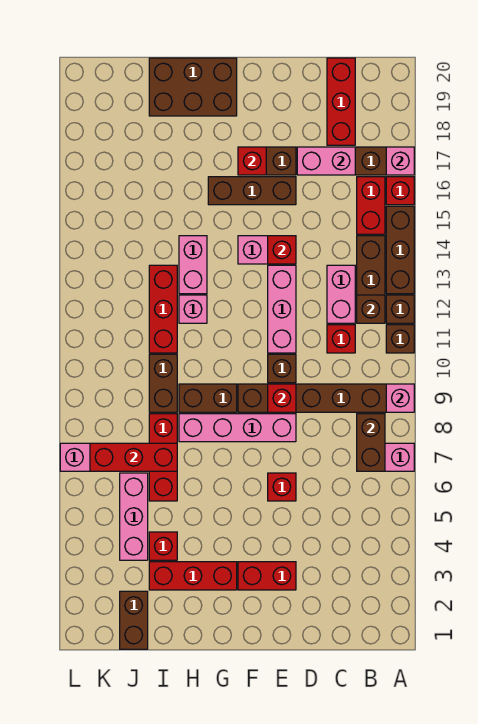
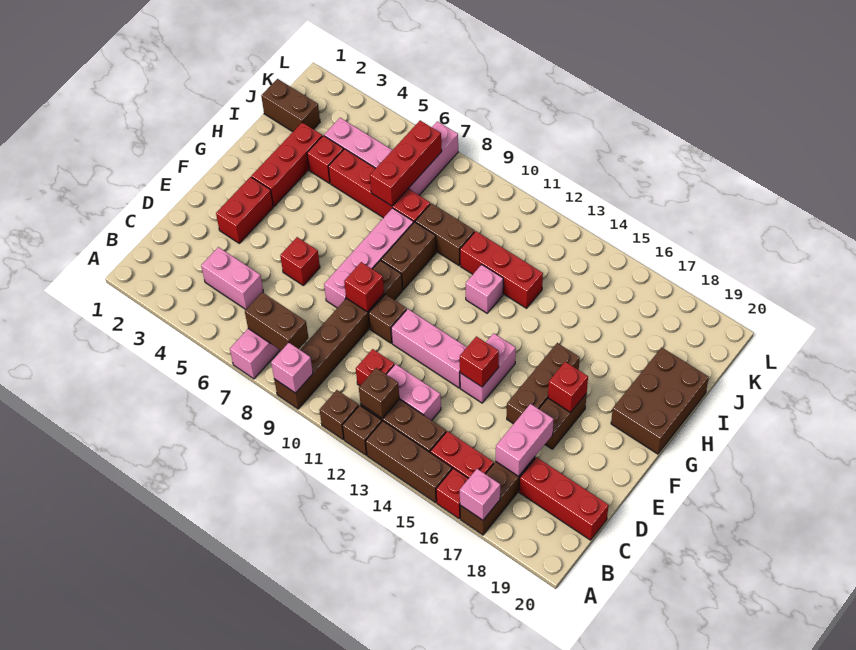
pink 1x2 brick [179,236,207,294] -> pink 1x2 brick moved to [201,247,263,309]
red 1x3 brick [149,414,177,501] -> red 1x4 brick [328,149,430,223]

